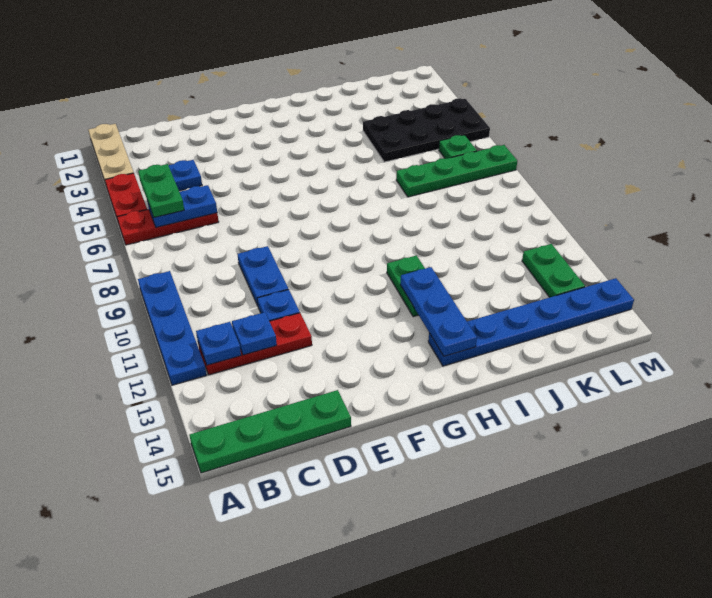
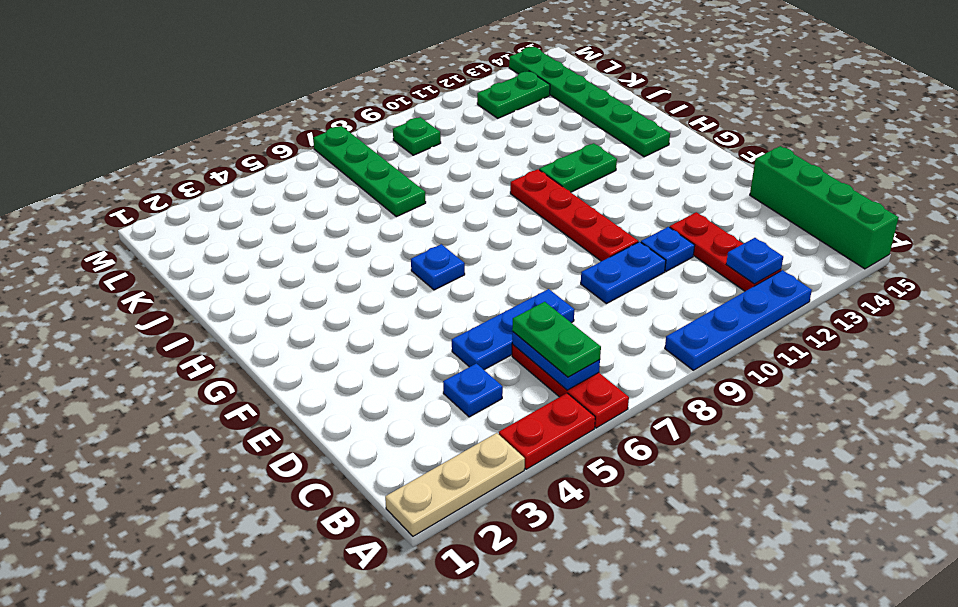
green 1x4 plate [189,390,351,473] -> green 1x4 brick [750,146,899,269]
green 1x2 plate [138,164,184,217] -> green 1x2 plate turned to [512,302,601,377]
blue 1x1 plate [232,312,277,355] -> blue 1x1 plate moved to [411,244,465,290]
none -> red 1x4 plate [510,169,638,261]
blue 1x3 plate [400,267,477,356] -> blue 1x3 plate moved to [452,289,574,370]
blue 1x6 plate [428,278,634,366] -> green 1x6 plate [509,47,670,157]
black 2x4 plate [363,98,490,162] -> none
green 1x1 plate [439,135,477,159] -> green 1x1 plate moved to [393,117,441,155]

